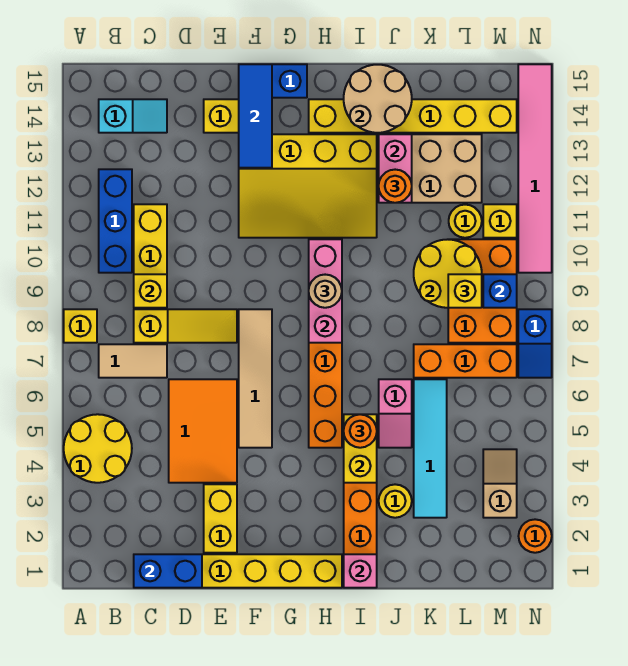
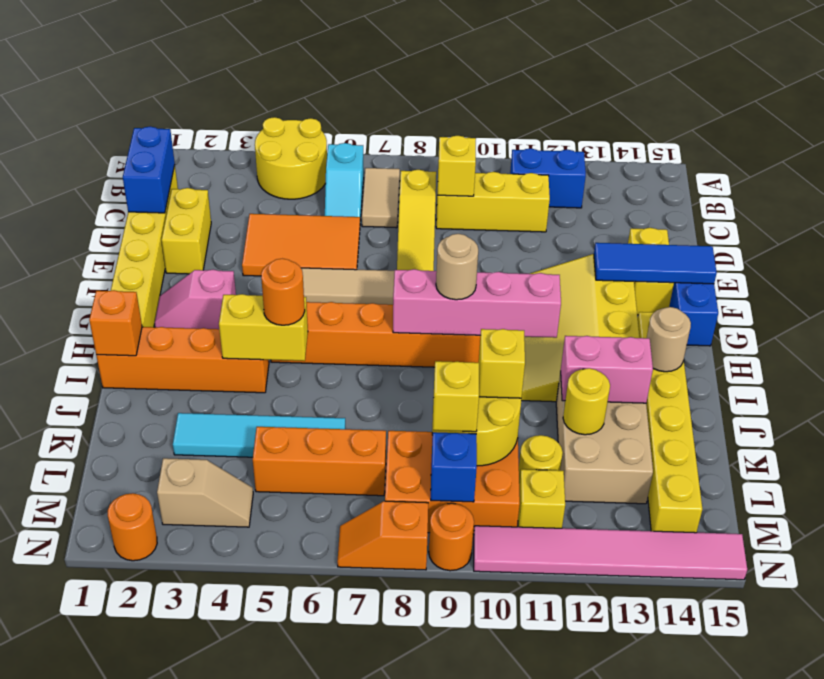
yellow 1x1 brick [64,309,97,343] -> yellow 1x1 brick moved to [479,329,525,398]
blue 1x3 brick [99,169,132,273] -> blue 1x2 brick [510,148,586,208]
cyan 1x2 slope [99,99,167,133] -> cyan 1x2 slope moved to [325,143,364,221]
yellow 1x2 brick [204,484,237,553] -> yellow 1x2 brick turned to [162,188,211,274]
pink 1x3 brick [309,239,342,343] -> pink 1x4 brick [393,269,561,338]
pink 1x1 brick [344,554,377,588] -> orange 1x1 brick [89,290,142,356]
tan 2x2 round brick [344,65,412,133] -> tan 1x1 round brick [647,307,691,372]
yellow 1x1 round brick [379,484,412,518] -> yellow 1x1 round brick moved to [563,368,610,435]
pink 1x2 slope [379,379,412,448] -> pink 1x2 slope moved to [155,270,236,329]
orange 1x1 round brick [379,170,412,203] -> orange 1x1 round brick moved to [429,503,474,571]
orange 1x3 brick [414,344,517,378] -> orange 1x3 brick turned to [253,427,386,496]
blue 1x2 slope [518,309,552,378] -> orange 1x2 slope [337,501,428,570]

